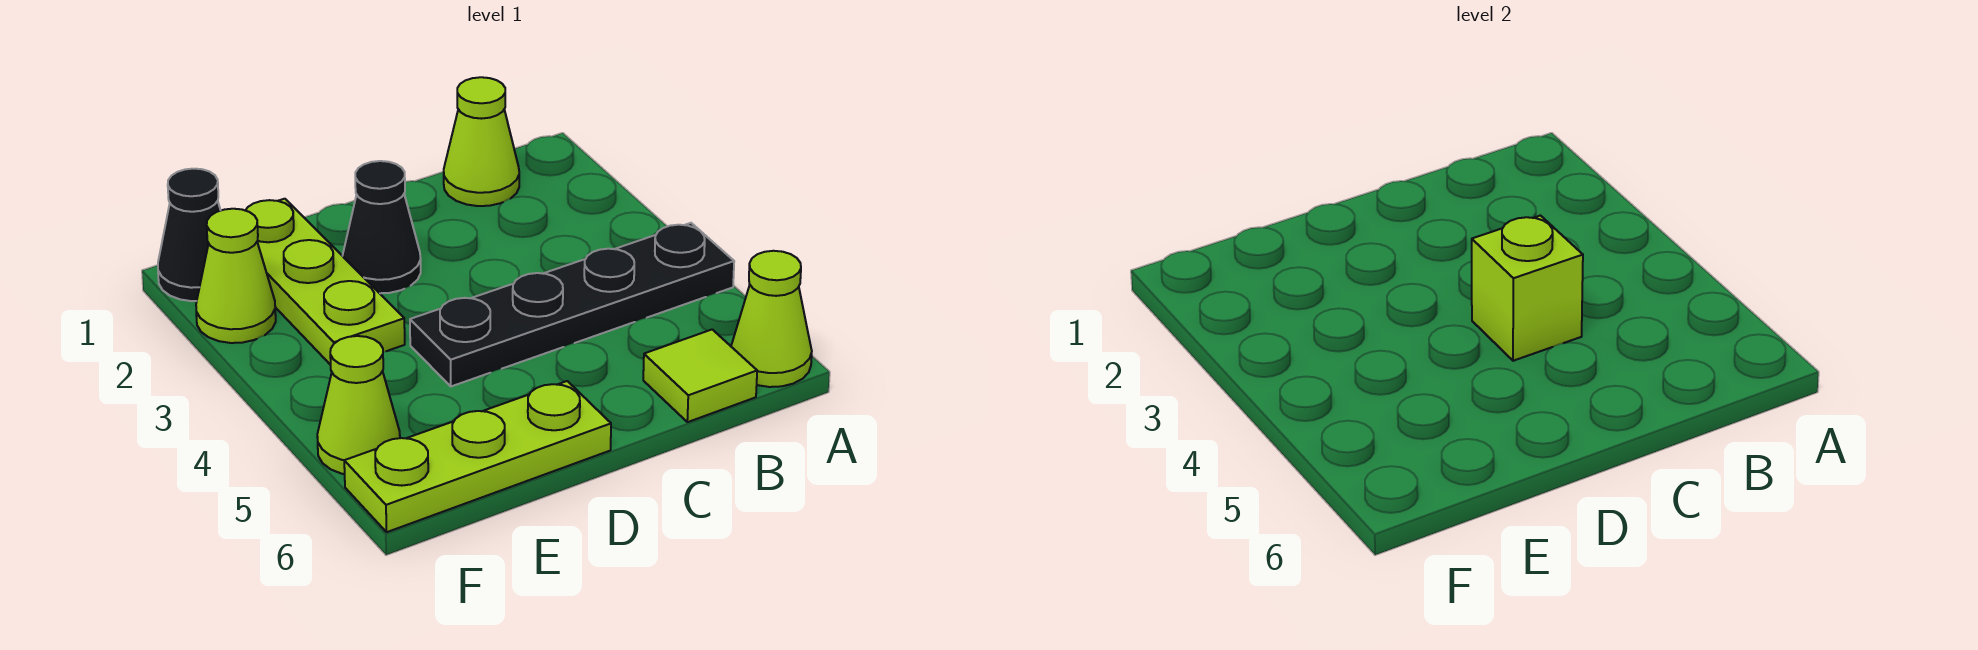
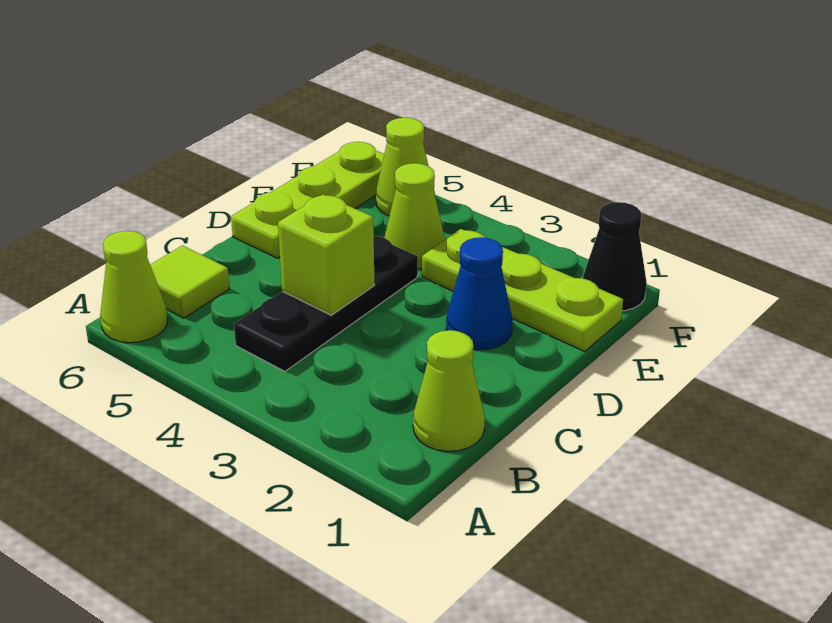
black 1x4 plate [410,223,734,386] -> black 1x3 plate [234,236,418,371]
black 1x1 cone [343,161,421,293] -> blue 1x1 cone [446,237,513,350]
lime 1x1 cone [196,209,276,343] -> lime 1x1 cone moved to [384,163,445,268]

